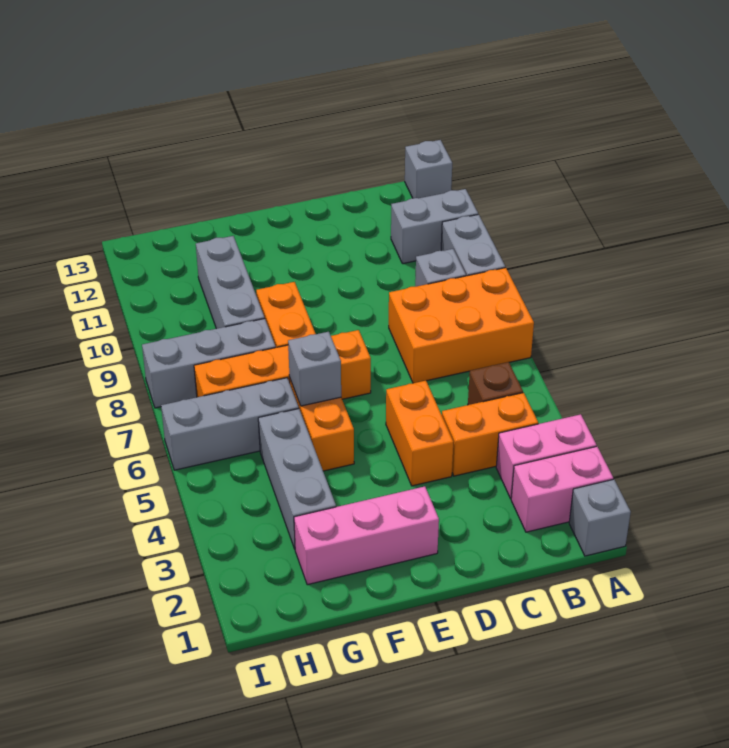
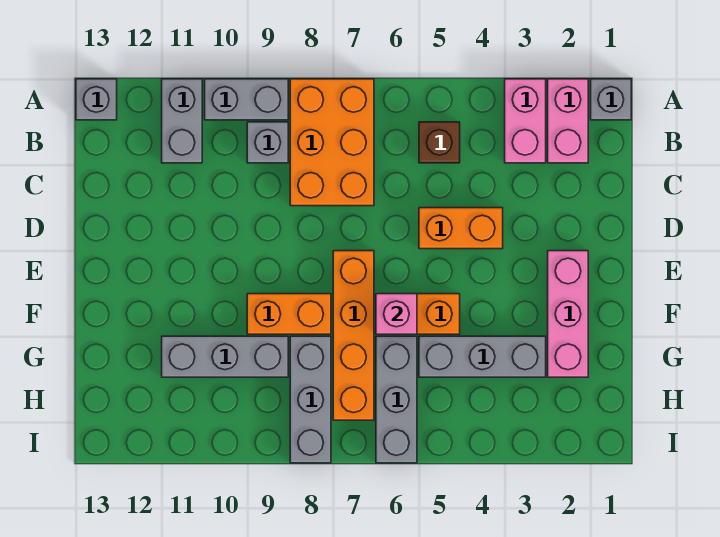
orange 1x2 brick [442,393,538,476] -> none
grey 1x1 brick [288,332,341,406] -> pink 1x1 brick [376,294,417,334]

